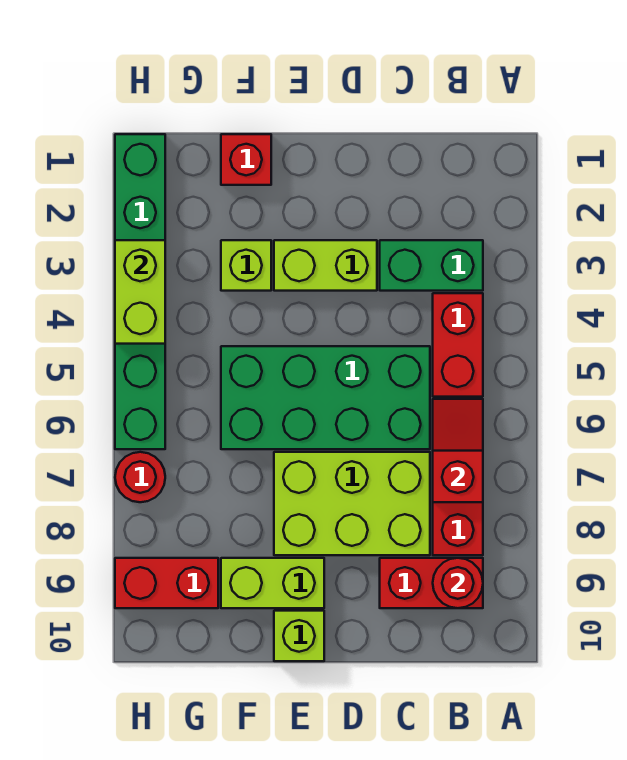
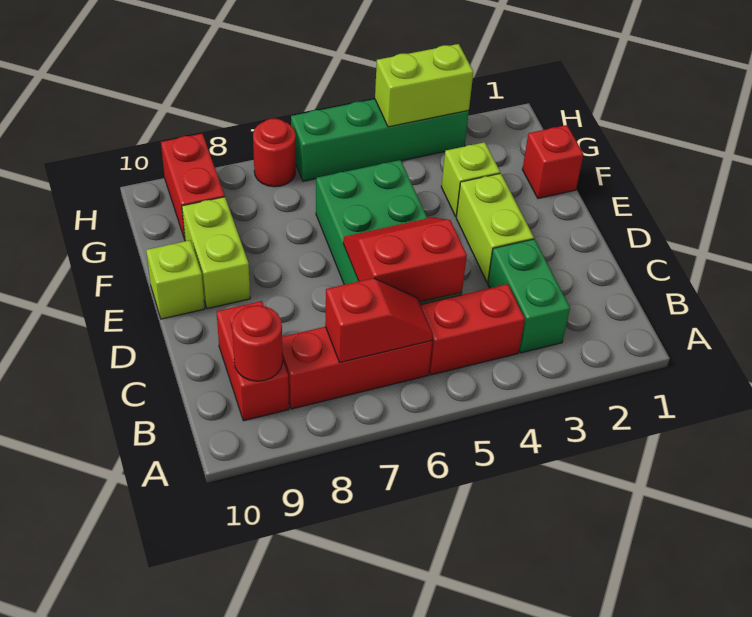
none -> red 2x2 slope [343,218,467,302]
lime 2x3 brick [274,452,430,555] -> none
green 1x6 brick [115,134,165,449] -> green 1x4 brick [291,99,469,181]

